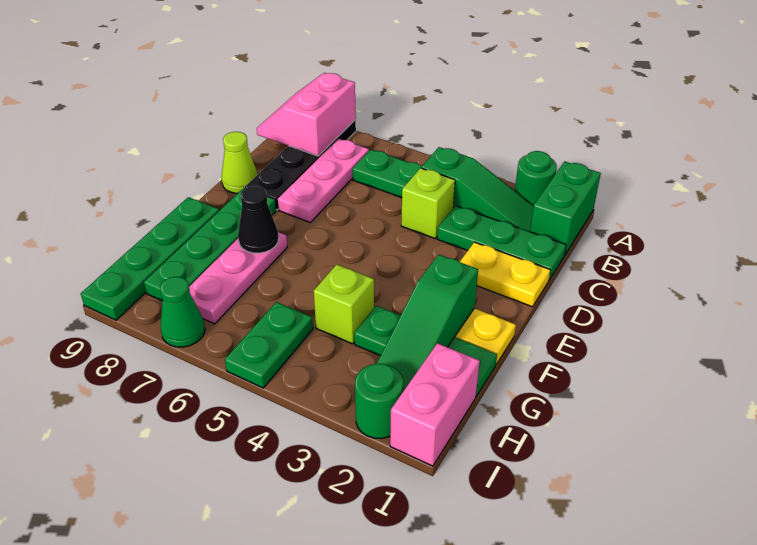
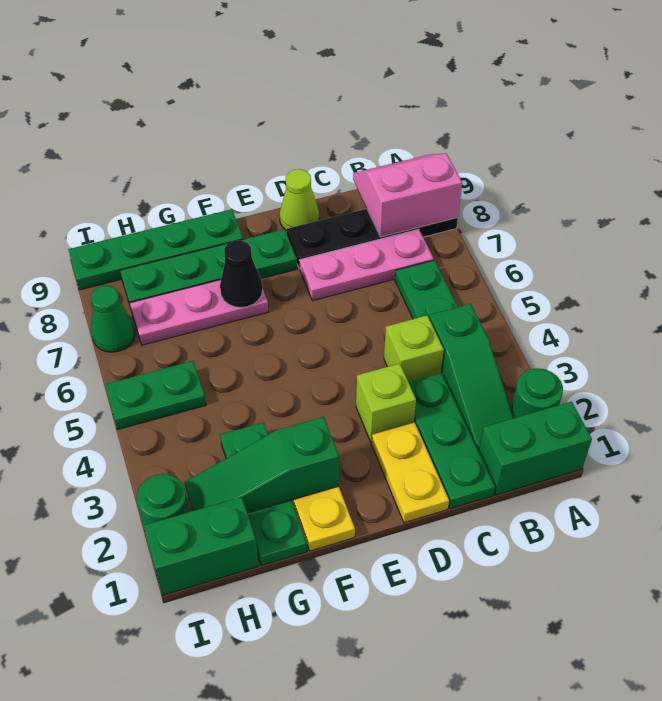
lime 1x1 brick [314,264,374,344] -> lime 1x1 brick moved to [356,363,416,442]
pink 1x2 brick [390,343,480,466] -> green 1x2 brick [144,497,259,595]

